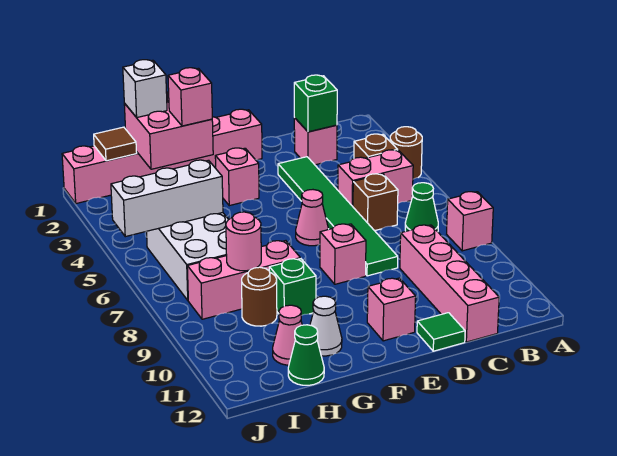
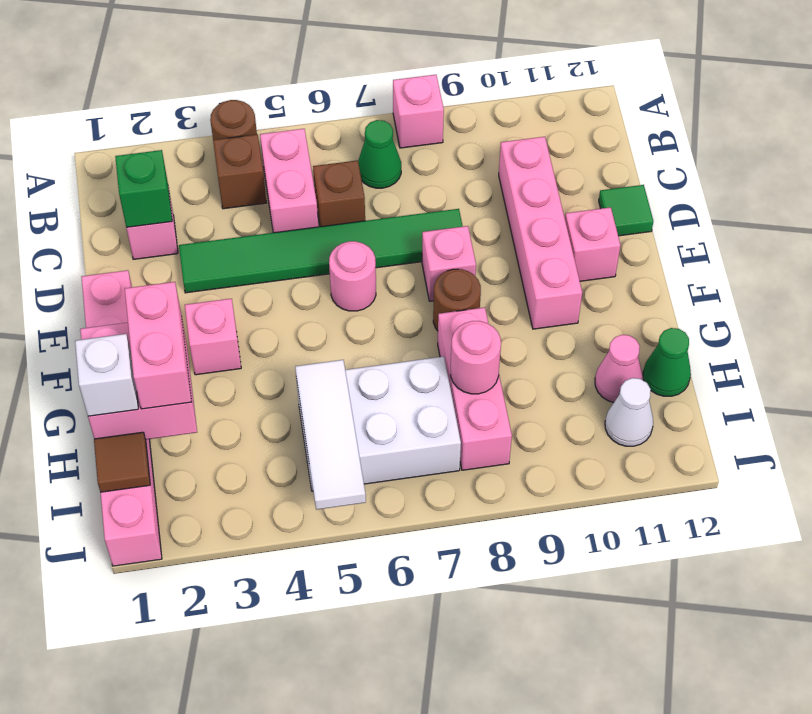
pink 1x4 brick [400,225,499,342] -> pink 1x4 brick turned to [499,137,582,329]
pink 1x1 cone [296,190,329,246] -> pink 1x1 round brick [329,241,376,311]
pink 1x1 brick [168,68,212,126] -> pink 1x2 brick [125,282,191,409]
green 1x1 brick [269,259,316,316] -> none
white 1x1 cone [310,296,342,356] -> white 1x1 cone moved to [605,378,653,446]
white 1x3 brick [111,160,223,237] -> white 1x3 tile [295,360,366,510]
brown 1x1 round brick [242,267,277,326] -> brown 1x1 round brick moved to [433,269,481,331]

